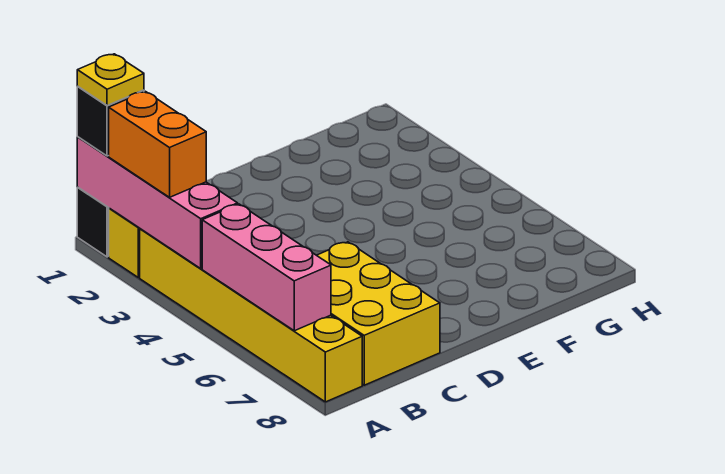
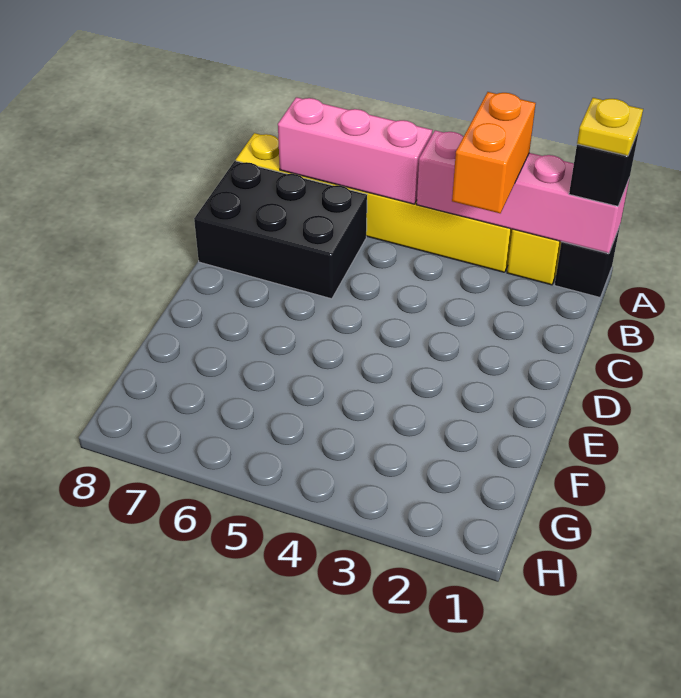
orange 1x2 brick [109,91,206,197] -> orange 1x2 brick turned to [452,92,536,213]
yellow 2x3 brick [317,242,440,385] -> black 2x3 brick [194,161,367,299]

